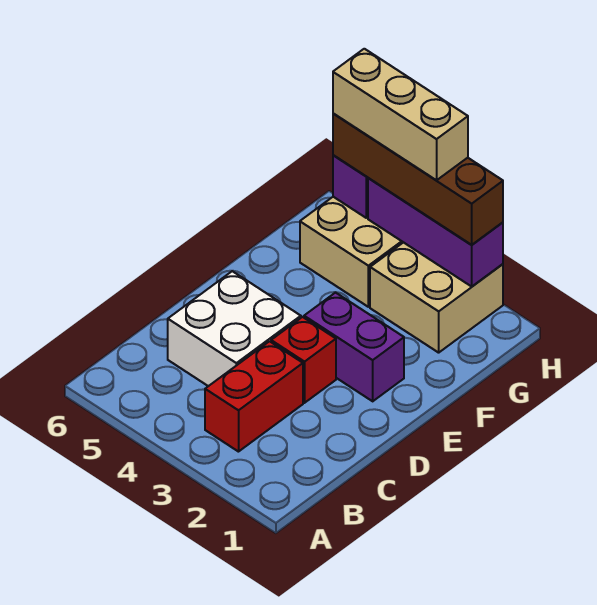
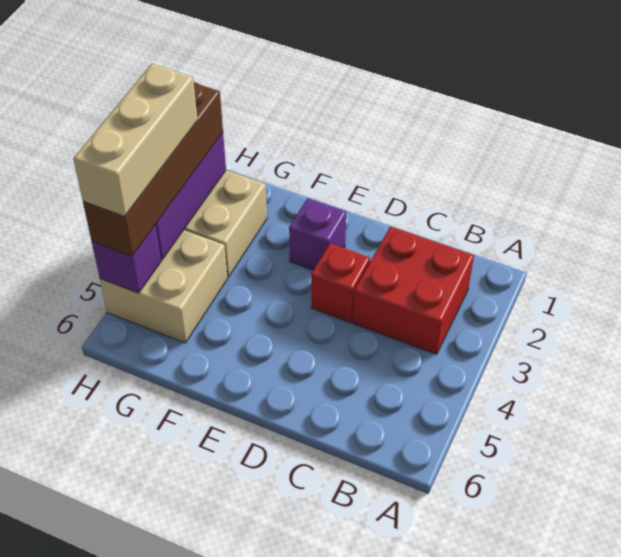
red 1x2 brick [205,341,303,452] -> red 2x2 brick [353,227,474,354]
white 2x2 brick [168,271,301,386] -> none
purple 1x2 brick [304,293,404,401] -> purple 1x1 brick [289,198,346,270]

